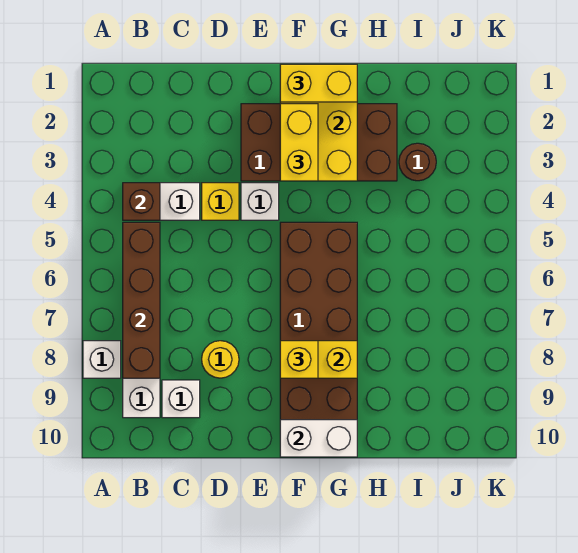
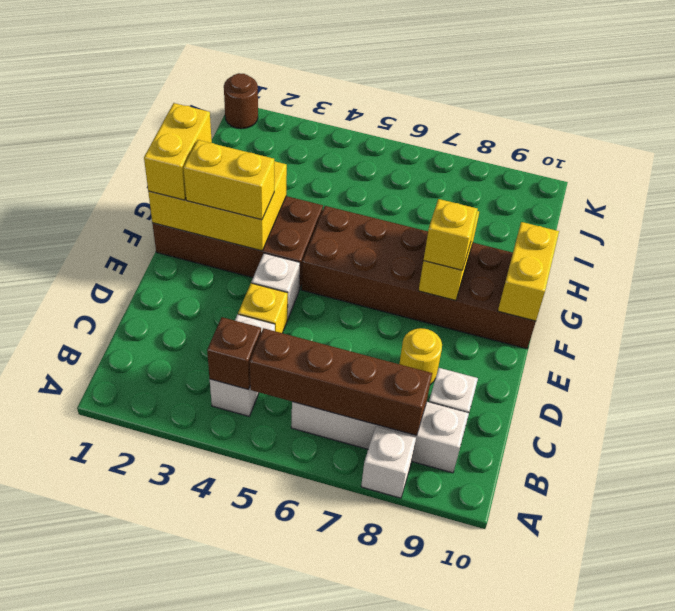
brown 2x4 brick [241,104,397,181] -> brown 2x4 brick turned to [152,196,323,289]
white 1x2 brick [280,420,357,457] -> yellow 1x2 brick [498,222,559,321]
brown 1x1 round brick [399,143,436,181] -> brown 1x1 round brick moved to [224,73,258,129]

